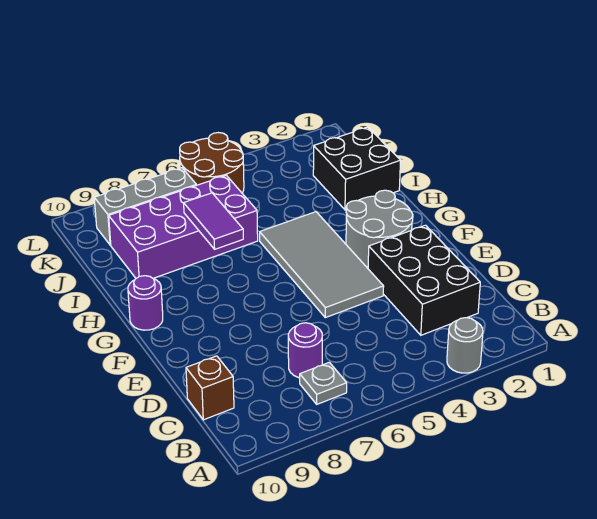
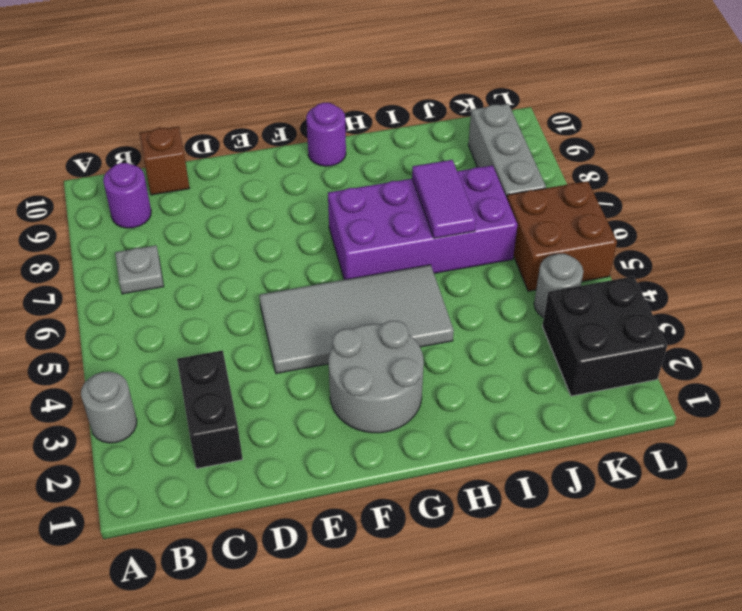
black 2x3 brick [368,225,480,335] -> black 1x2 brick [177,350,242,468]
purple 1x1 round brick [288,323,322,378] -> purple 1x1 round brick moved to [103,163,151,228]
purple 1x2 tile [184,193,243,249] -> purple 1x2 tile turned to [412,160,476,238]
black 2x2 brick [313,127,401,210] -> black 2x2 brick moved to [542,276,667,396]
purple 2x4 brick [109,175,258,278] -> purple 2x4 brick turned to [328,166,517,280]
none -> grey 1x1 round brick [534,254,583,318]
brown 2x2 round brick [180,133,244,193] -> brown 2x2 brick [507,181,617,291]

